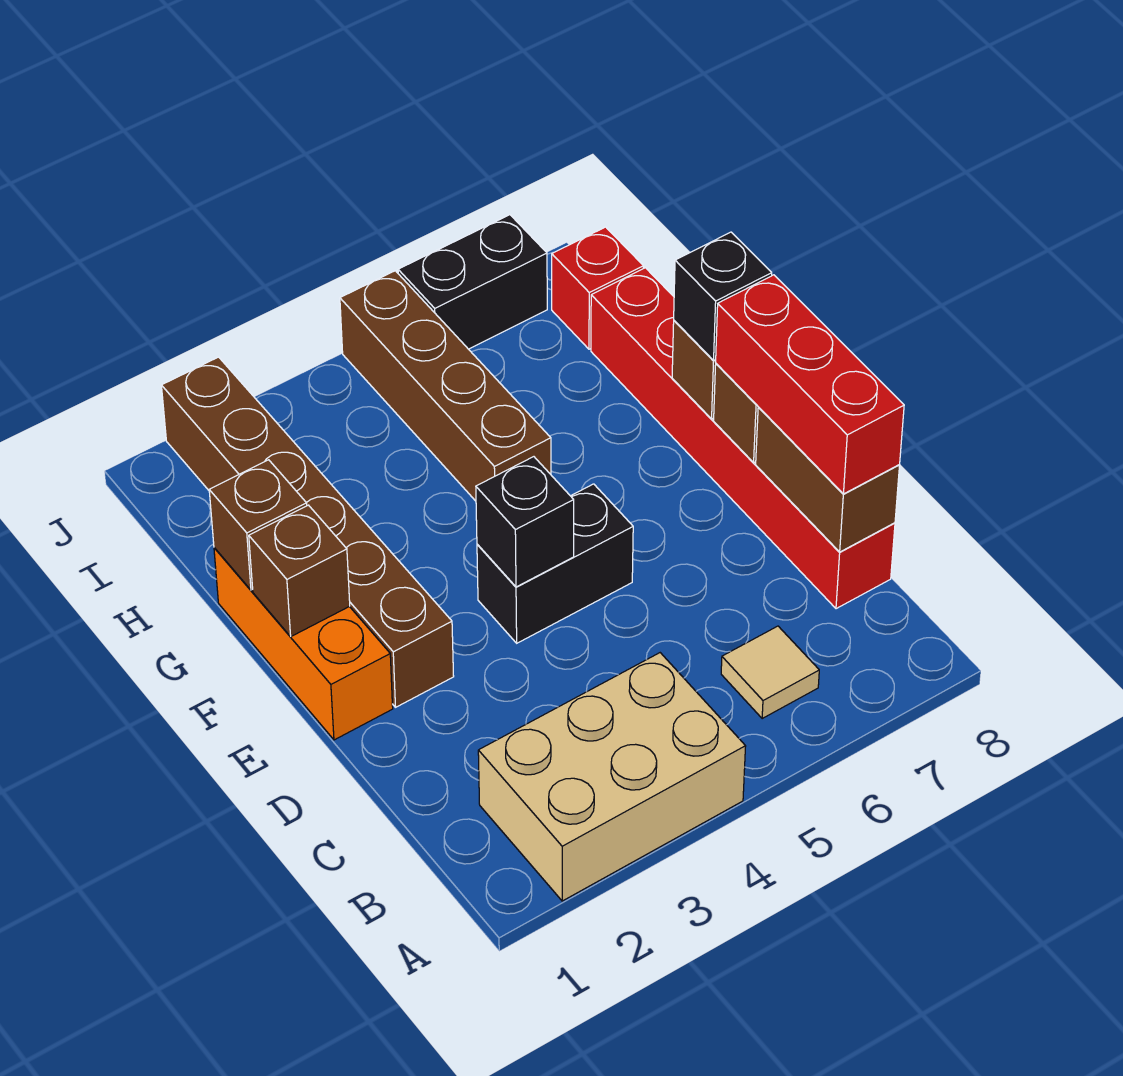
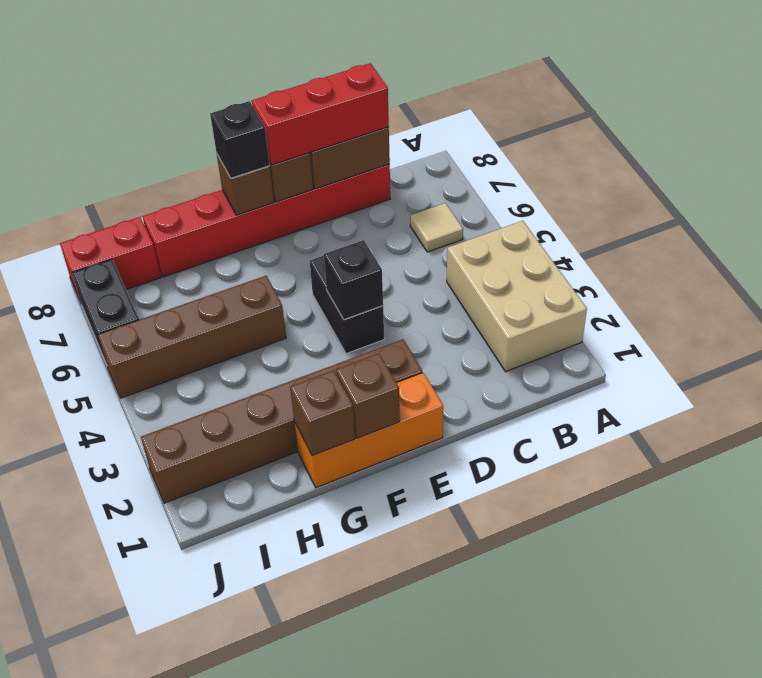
red 1x1 brick [552,227,643,349] -> red 1x2 brick [60,217,161,302]

